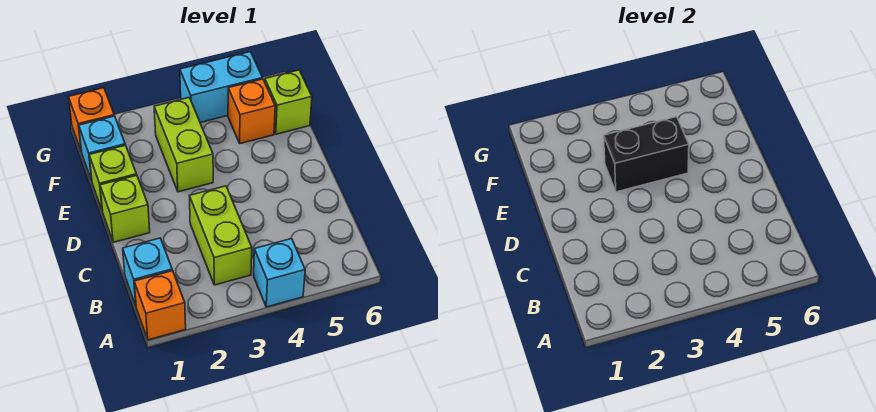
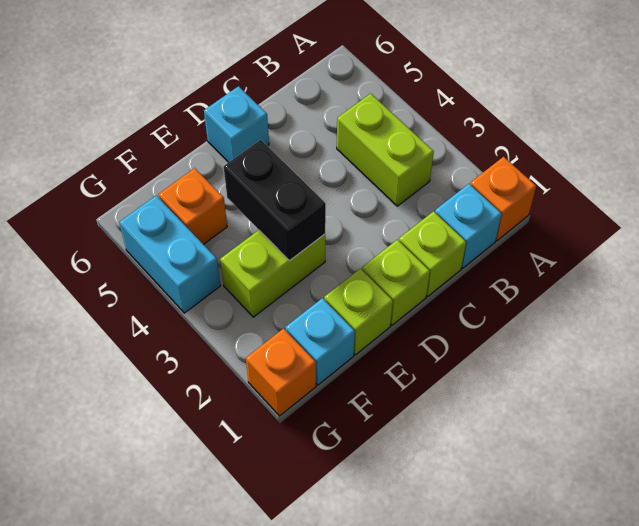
cyan 1x1 brick [254,239,305,307] -> cyan 1x1 brick moved to [204,86,269,162]
lime 1x2 brick [190,186,252,285] -> lime 1x2 brick turned to [337,93,434,206]
lime 1x1 brick [265,70,312,134] -> lime 1x1 brick moved to [399,211,466,296]

